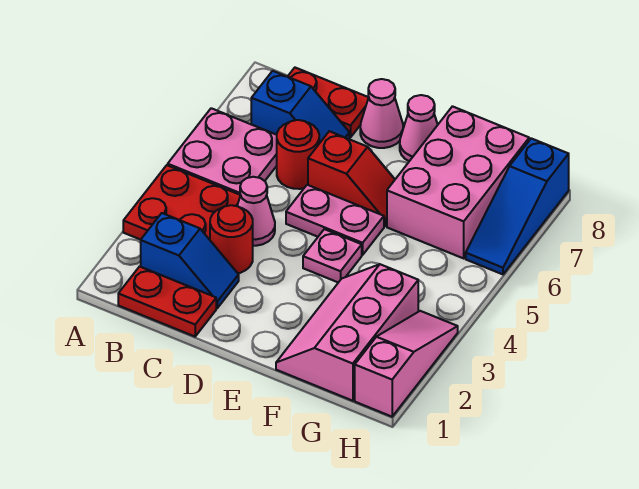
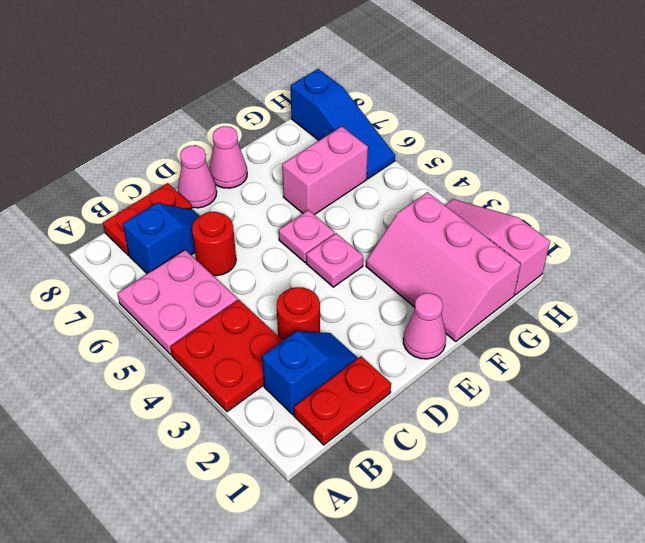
pink 1x1 cone [237,177,275,246] -> pink 1x1 cone moved to [403,293,446,359]
pink 1x2 plate [286,185,384,255] -> pink 1x1 plate [279,210,335,263]
red 1x2 slope [308,131,395,226] -> none
pink 2x3 brick [387,106,529,258] -> pink 1x2 brick [282,126,368,215]

